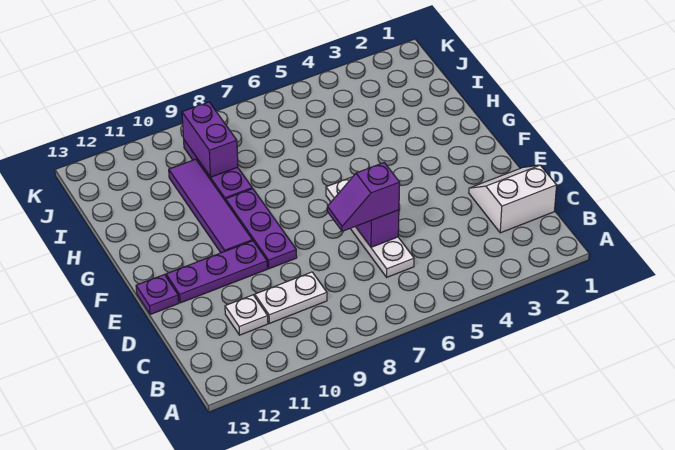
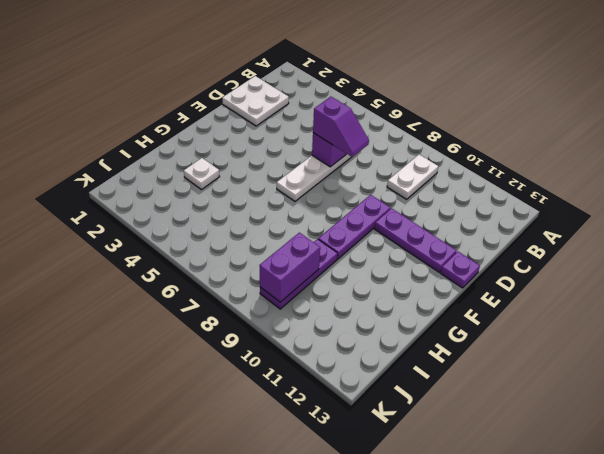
white 2x2 slope [469,165,557,233] -> white 2x2 plate [222,76,289,126]
white 1x2 plate [255,272,327,323] -> white 1x2 plate turned to [387,155,438,199]
white 1x1 plate [225,295,268,335] -> white 1x1 plate moved to [184,158,220,190]
purple 1x4 tile [169,159,252,253] -> none

